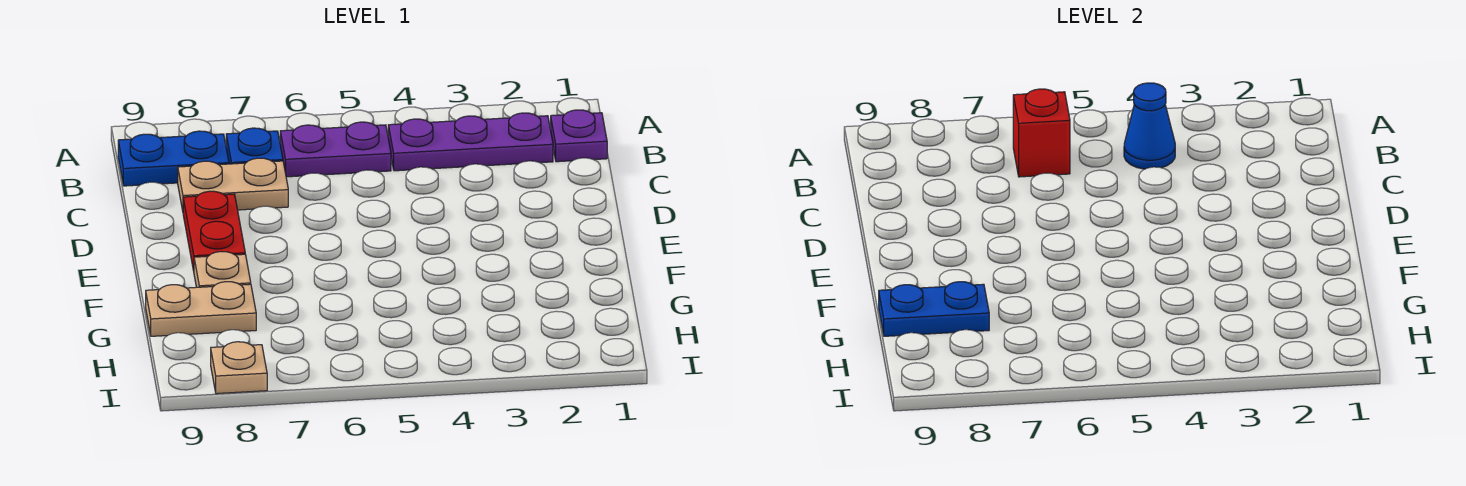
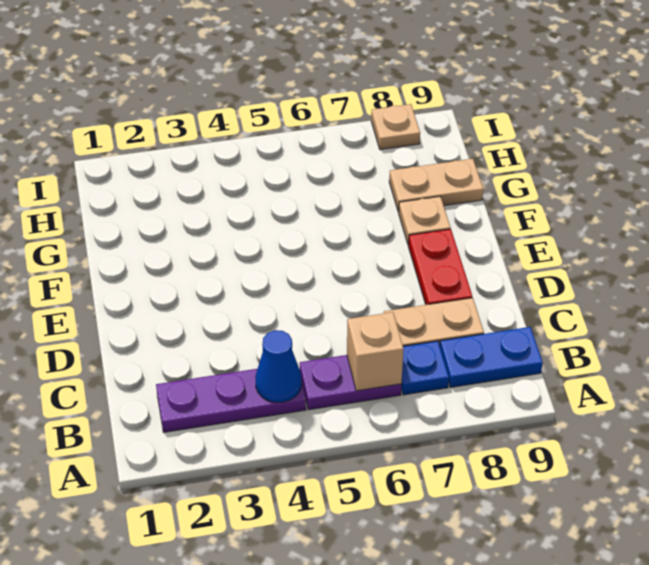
purple 1x1 plate [551,110,607,162] -> none
red 1x1 brick [1013,89,1070,177] -> tan 1x1 brick [347,312,403,391]
blue 1x2 plate [879,282,989,336] -> none

